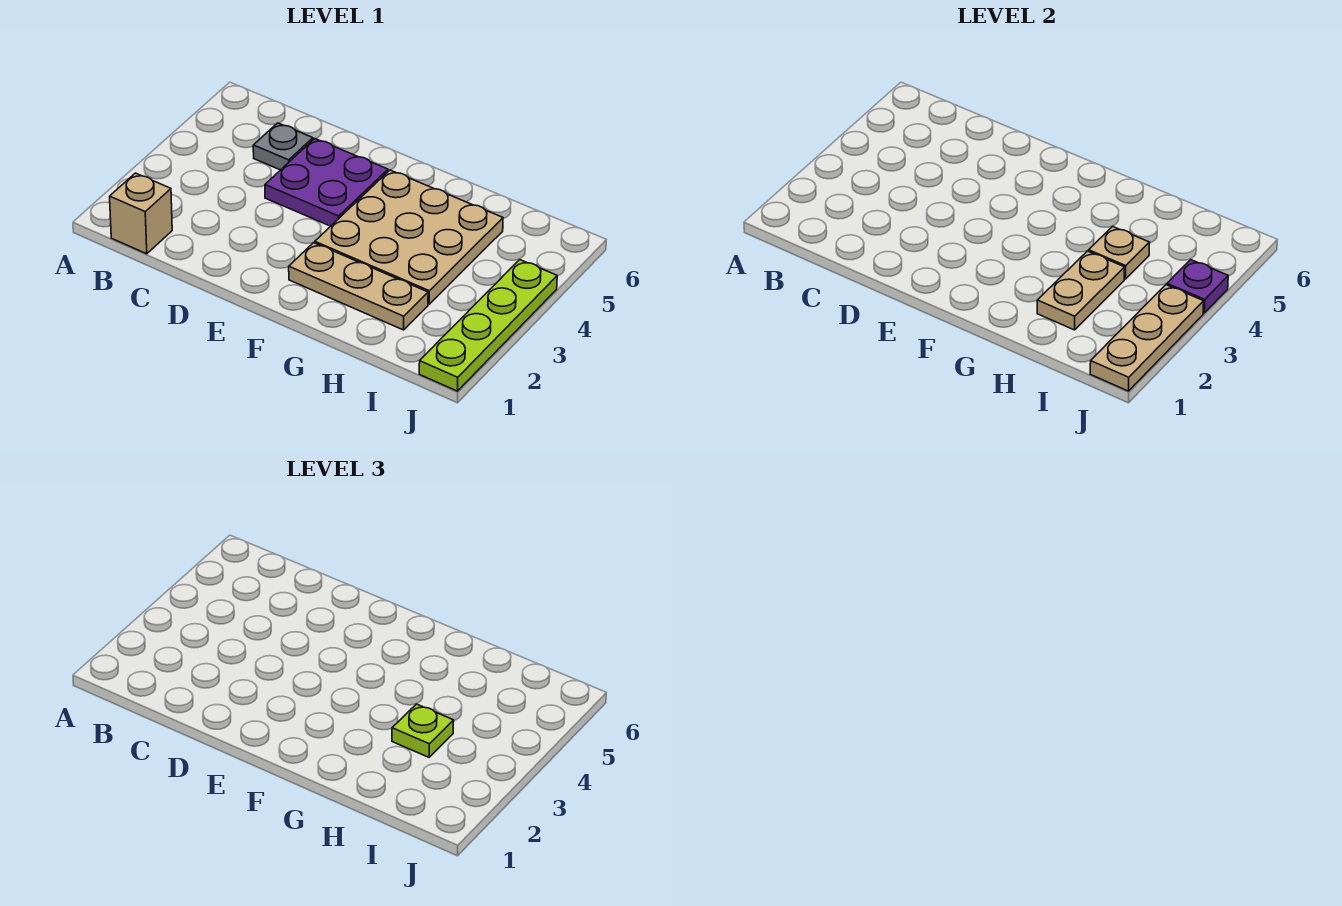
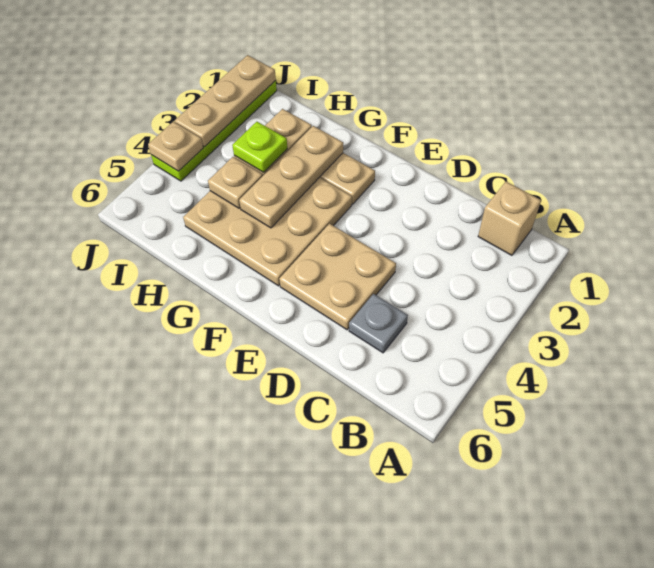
purple 2x2 plate [265,139,388,226] -> tan 2x2 plate [279,224,396,330]
none -> tan 1x3 plate [239,126,343,228]
purple 1x1 plate [1167,260,1228,313] -> tan 1x1 plate [148,122,203,171]

